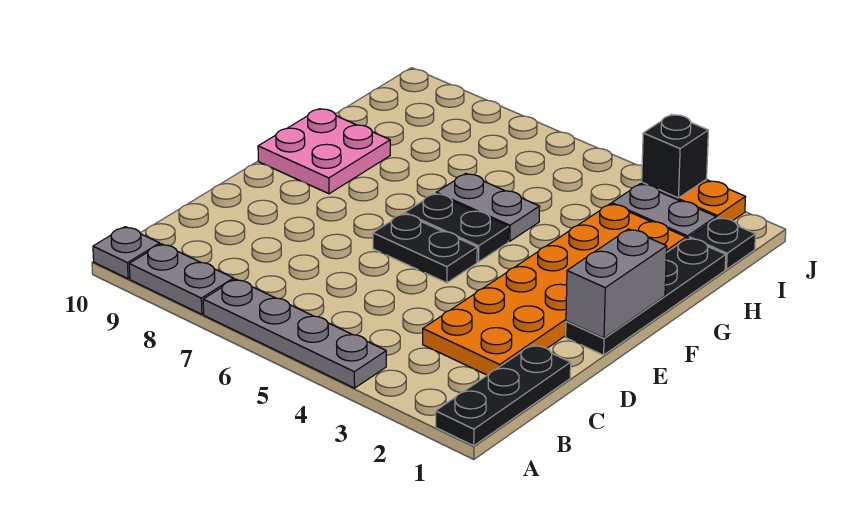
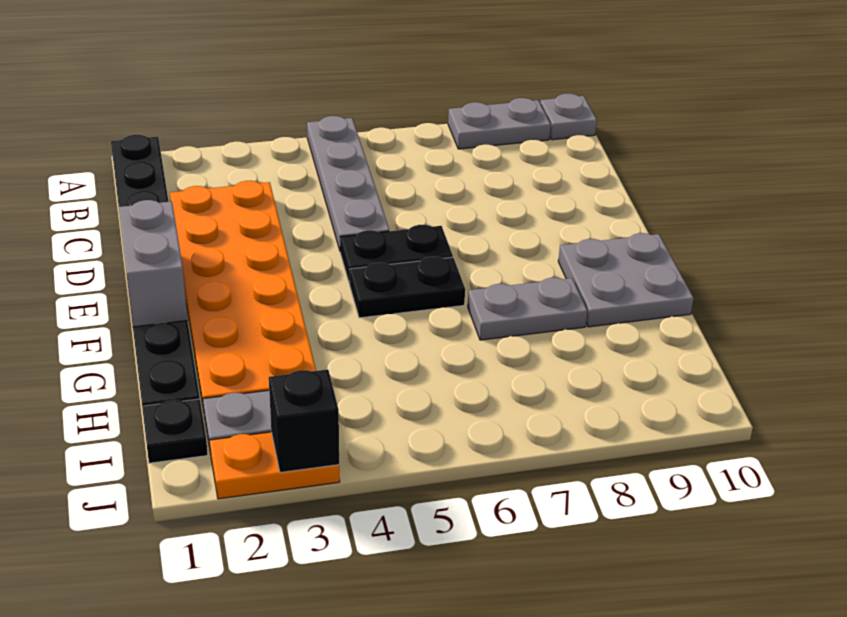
grey 1x4 plate [203,279,386,388] -> grey 1x4 plate turned to [307,116,389,250]
pink 2x2 plate [258,109,390,194] -> grey 2x2 plate [558,233,694,327]
grey 1x2 plate [436,174,540,241] -> grey 1x2 plate moved to [468,278,587,340]

